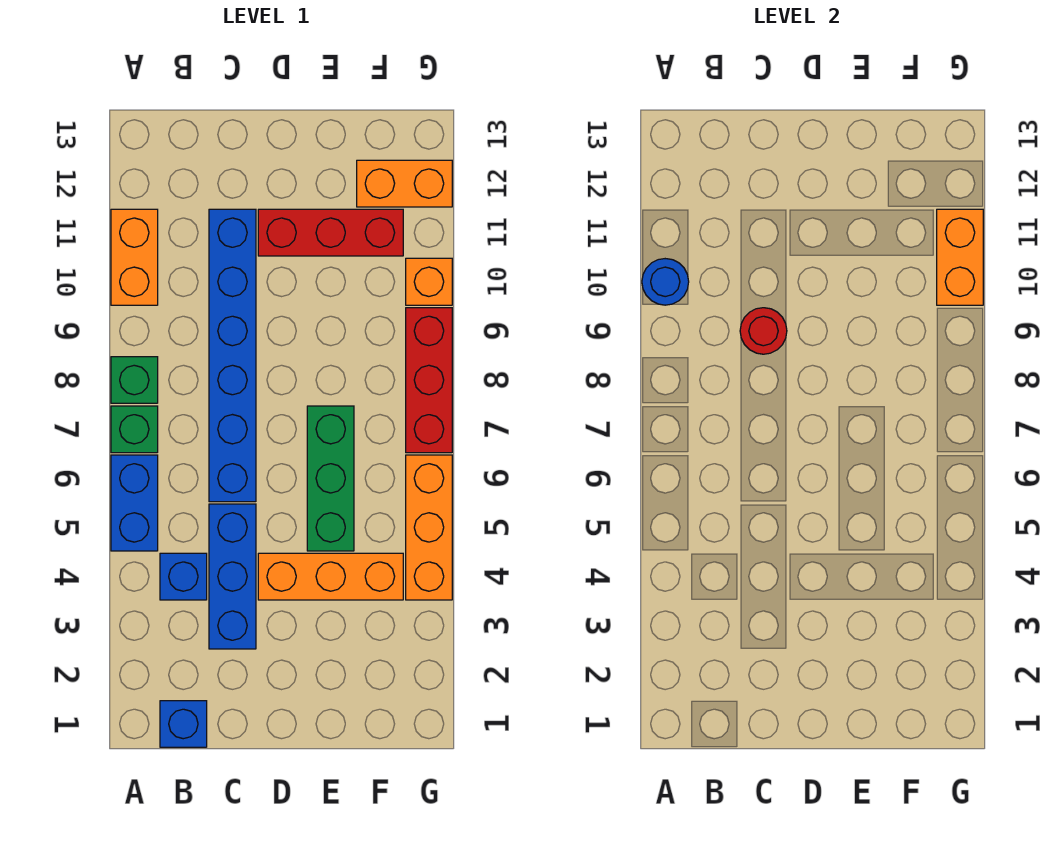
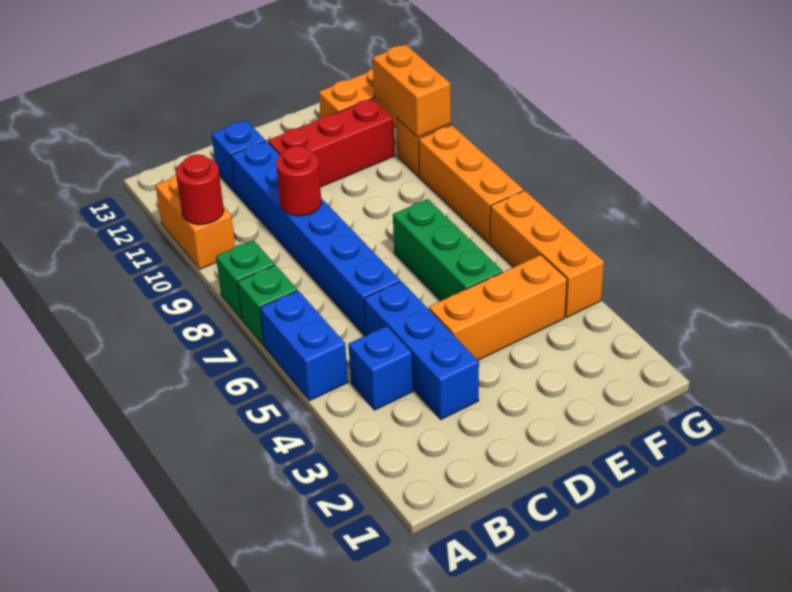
blue 1x1 round brick [642,259,689,305] -> red 1x1 round brick [176,154,224,225]
blue 1x1 brick [160,701,207,747] -> blue 1x1 brick moved to [212,120,265,192]
red 1x3 brick [406,308,452,453] -> orange 1x3 brick [419,125,524,243]

